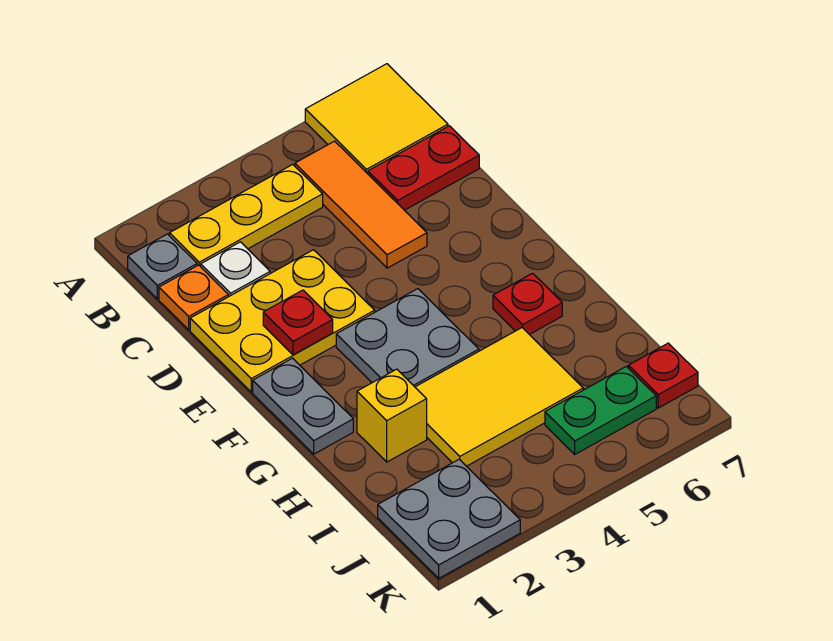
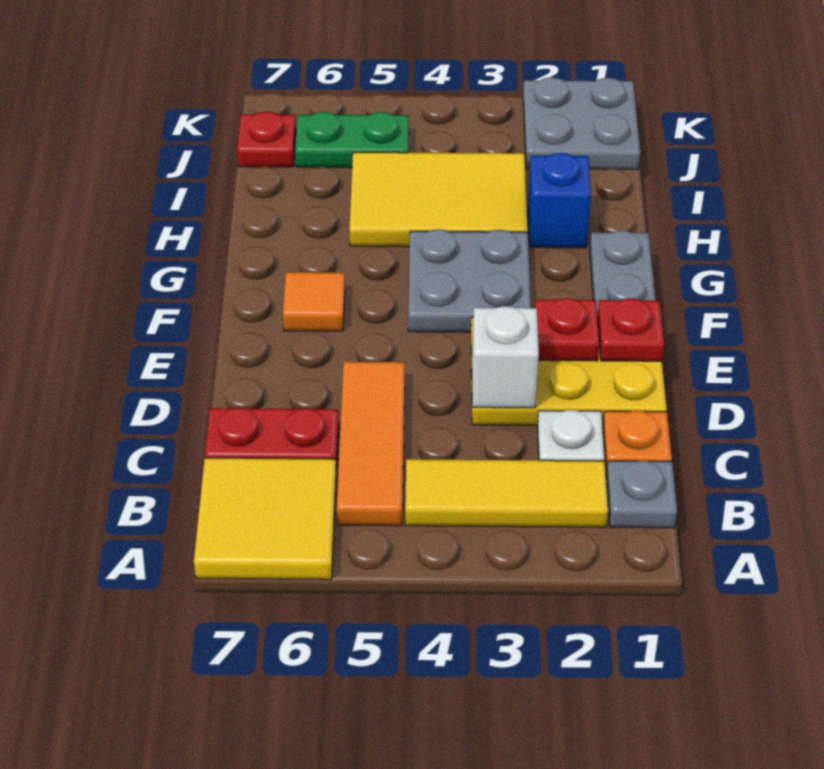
yellow 1x3 plate [169,164,323,267] -> yellow 1x3 tile [405,459,608,527]
none -> white 1x1 brick [472,306,539,408]
none -> orange 1x1 tile [283,272,345,331]
red 1x1 plate [493,273,562,335] -> red 1x1 plate moved to [597,299,664,361]
yellow 1x1 brick [357,369,427,462] -> blue 1x1 brick [528,153,591,248]

